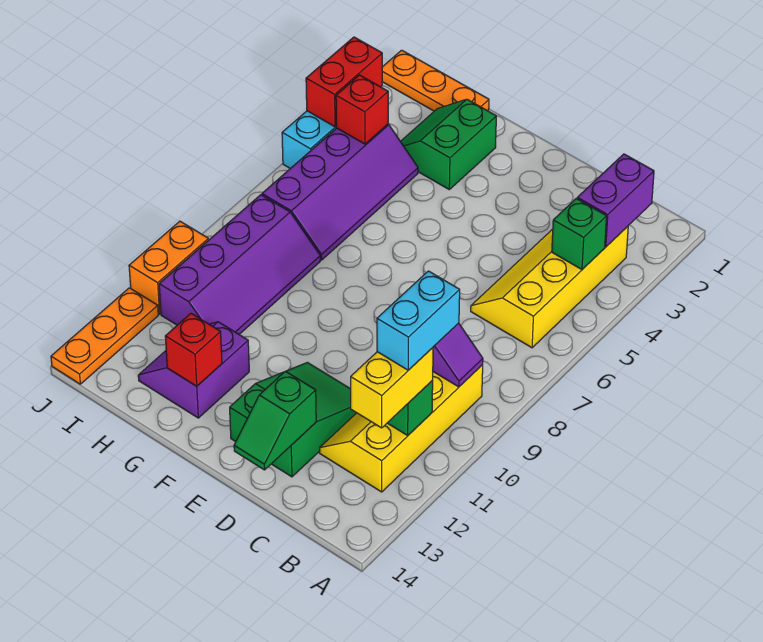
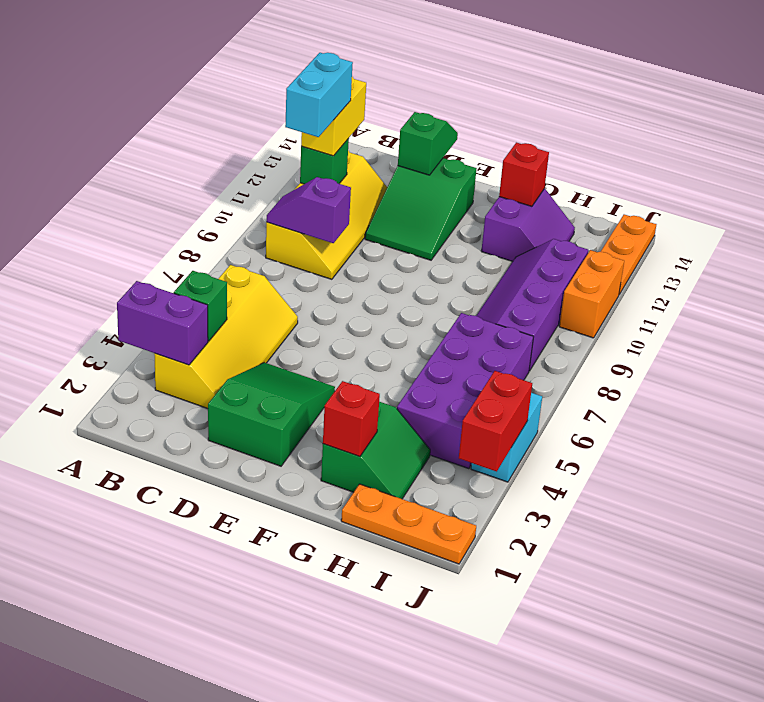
purple 1x2 brick [577,154,654,247] -> purple 1x2 brick turned to [117,281,208,365]
none -> green 2x3 slope [208,363,335,466]
purple 2x4 slope [262,124,418,260] -> purple 2x4 brick [397,313,534,469]
red 1x1 brick [336,75,388,144] -> red 1x1 brick moved to [323,381,380,457]

